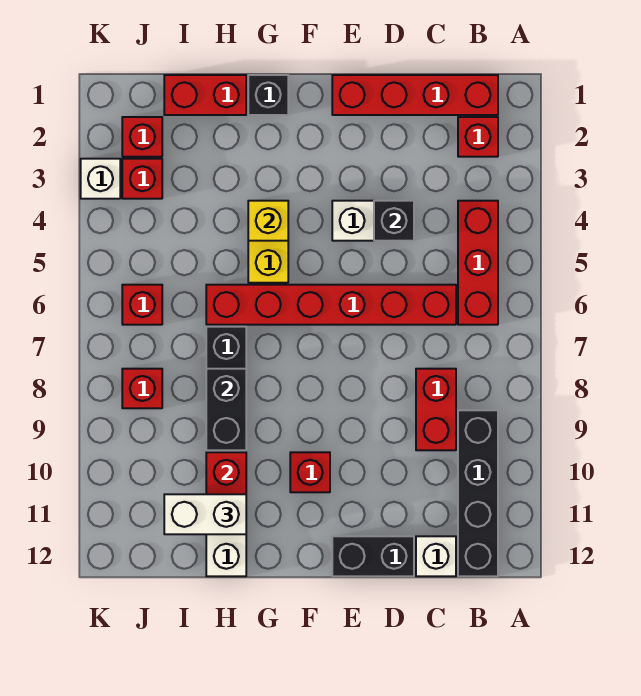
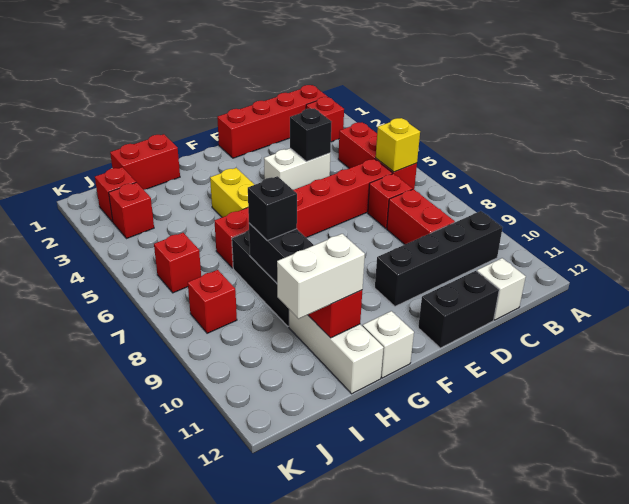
black 1x4 brick [458,410,498,576] -> black 1x4 brick turned to [375,211,503,306]
red 1x1 brick [290,452,330,492] -> red 1x1 brick moved to [368,174,412,229]
black 1x1 brick [248,75,288,115] -> black 1x1 brick moved to [248,176,297,240]
yellow 1x1 brick [248,201,288,241] -> yellow 1x1 brick moved to [376,118,420,172]
white 1x1 brick [81,159,120,199] -> white 1x1 brick moved to [363,311,414,378]

